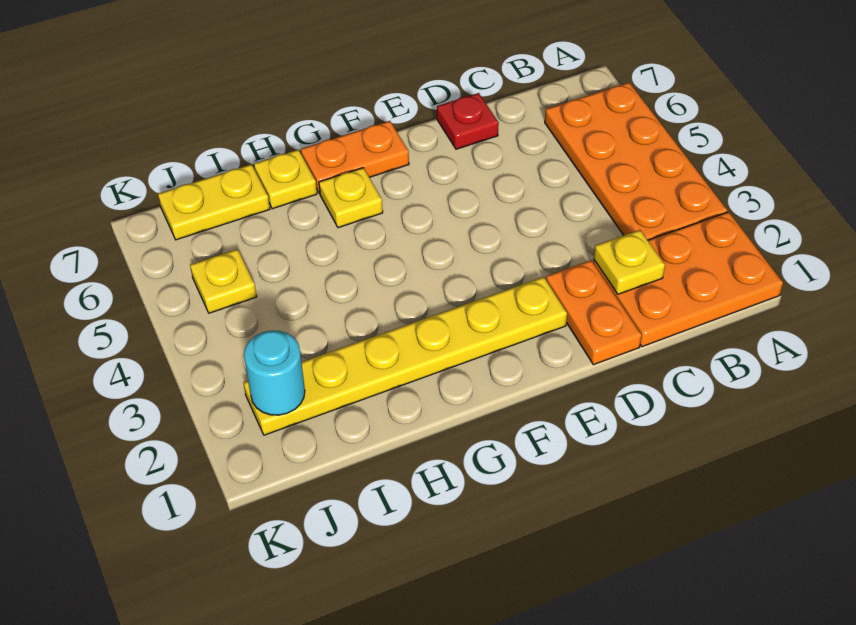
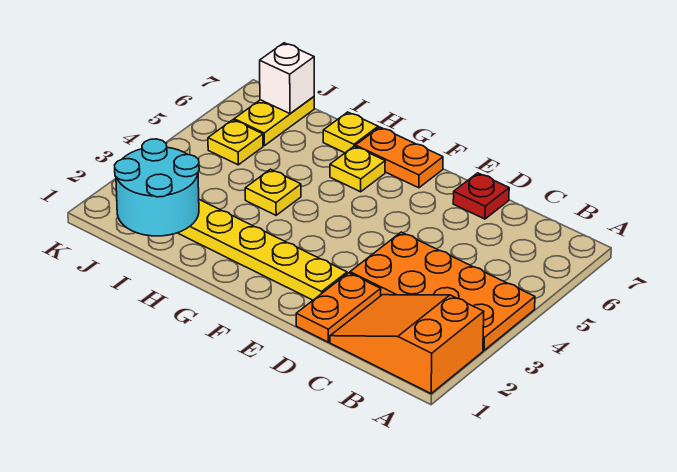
orange 2x3 plate [593,212,783,347] -> orange 2x3 slope [330,295,484,393]
orange 2x4 plate [545,83,727,240] -> orange 2x4 plate turned to [350,232,535,350]
yellow 1x1 plate [594,230,665,294] -> yellow 1x1 plate moved to [245,169,301,215]
yellow 1x2 plate [158,164,270,240] -> yellow 1x2 plate turned to [234,97,314,146]
cyan 1x1 round brick [244,331,305,415] -> cyan 2x2 round brick [115,139,199,236]
none -> white 1x1 brick [260,43,314,114]

